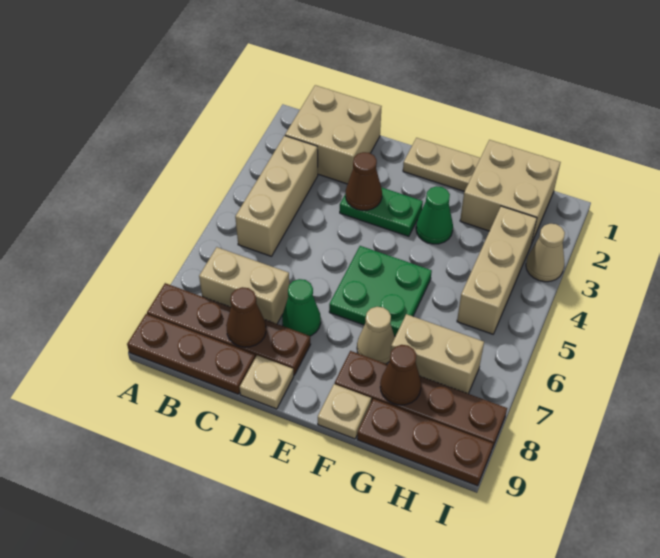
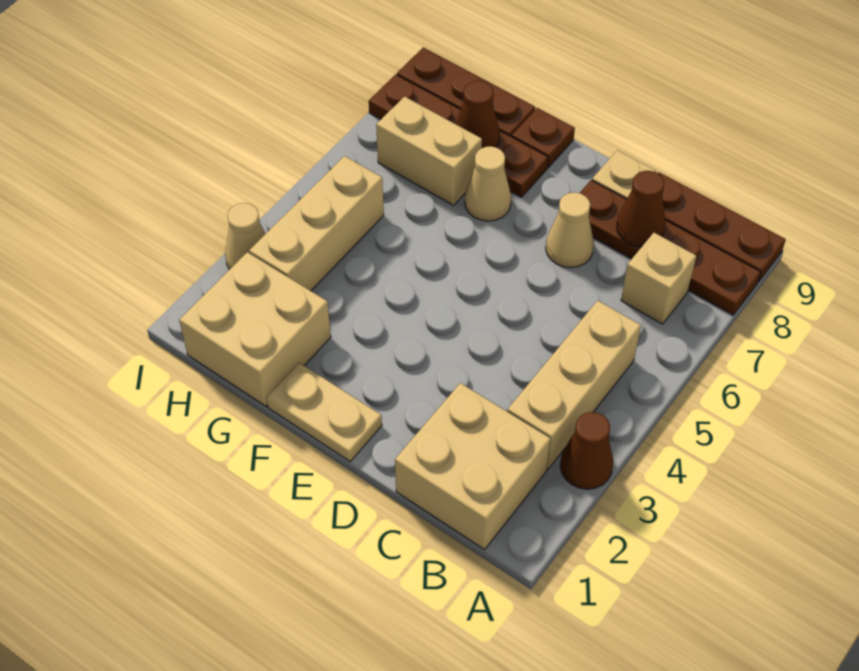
tan 1x2 brick [199,247,289,324] -> tan 1x1 brick [621,233,696,324]
green 1x2 plate [340,187,423,236] -> none
brown 1x1 cone [346,152,382,210] -> brown 1x1 cone moved to [560,412,613,489]
green 1x1 cone [282,279,321,336] -> tan 1x1 cone [546,193,594,268]
green 2x2 plate [329,246,432,336] -> none
green 1x1 cone [416,186,453,244] -> none
tan 1x1 plate [318,384,371,439] -> brown 1x1 plate [512,108,575,167]

